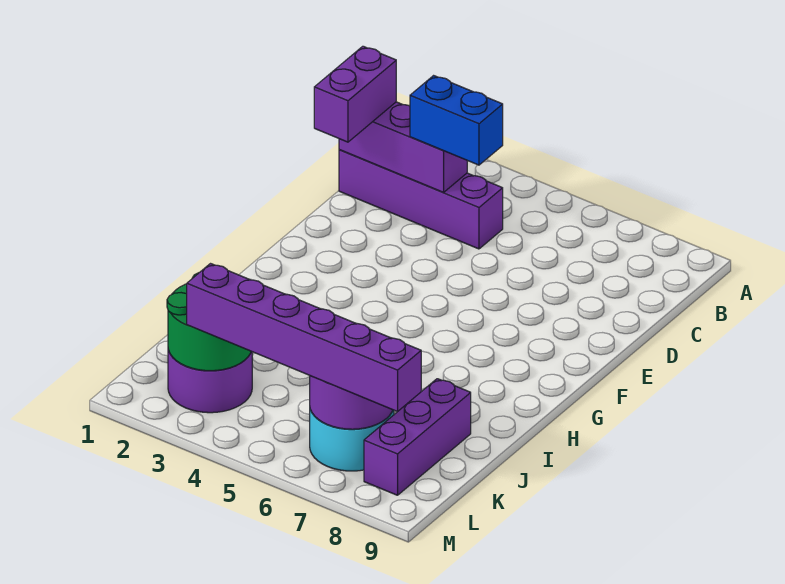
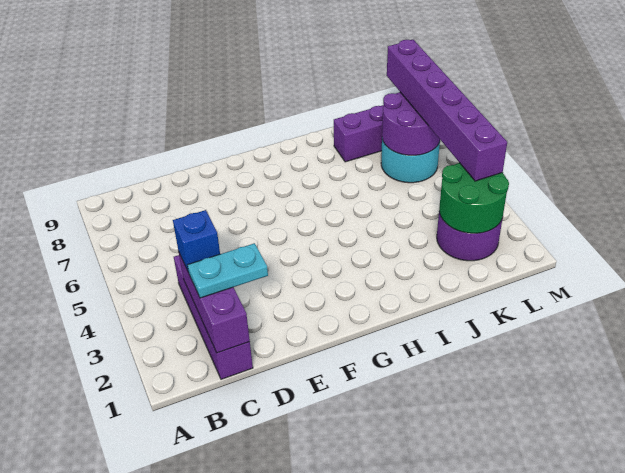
purple 1x2 brick [314,46,396,142] -> none
none -> cyan 1x2 plate [188,243,268,298]
blue 1x2 brick [410,76,503,165] -> blue 1x1 brick [173,210,220,273]

